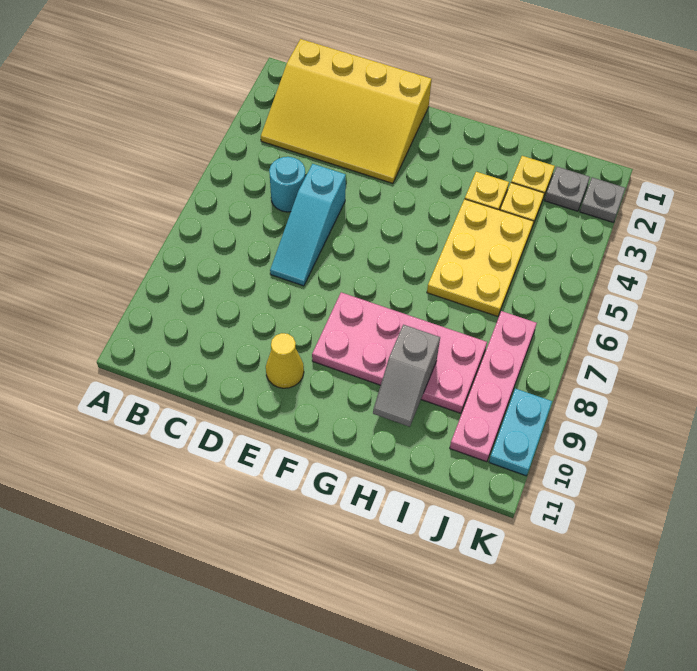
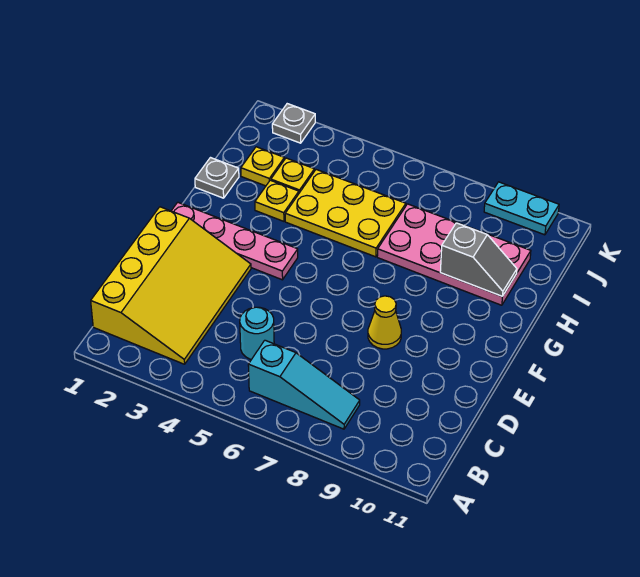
cyan 1x3 slope [270,164,346,286] -> cyan 1x3 slope moved to [248,340,360,429]
yellow 1x1 cone [266,333,304,388] -> yellow 1x1 cone moved to [368,296,401,349]
pink 2x4 plate [312,292,487,413] -> pink 2x4 plate turned to [377,204,531,305]
grey 1x1 plate [545,167,590,211] -> grey 1x1 plate moved to [195,158,239,198]
pink 1x4 plate [450,311,537,462] -> pink 1x4 plate moved to [171,202,298,280]

